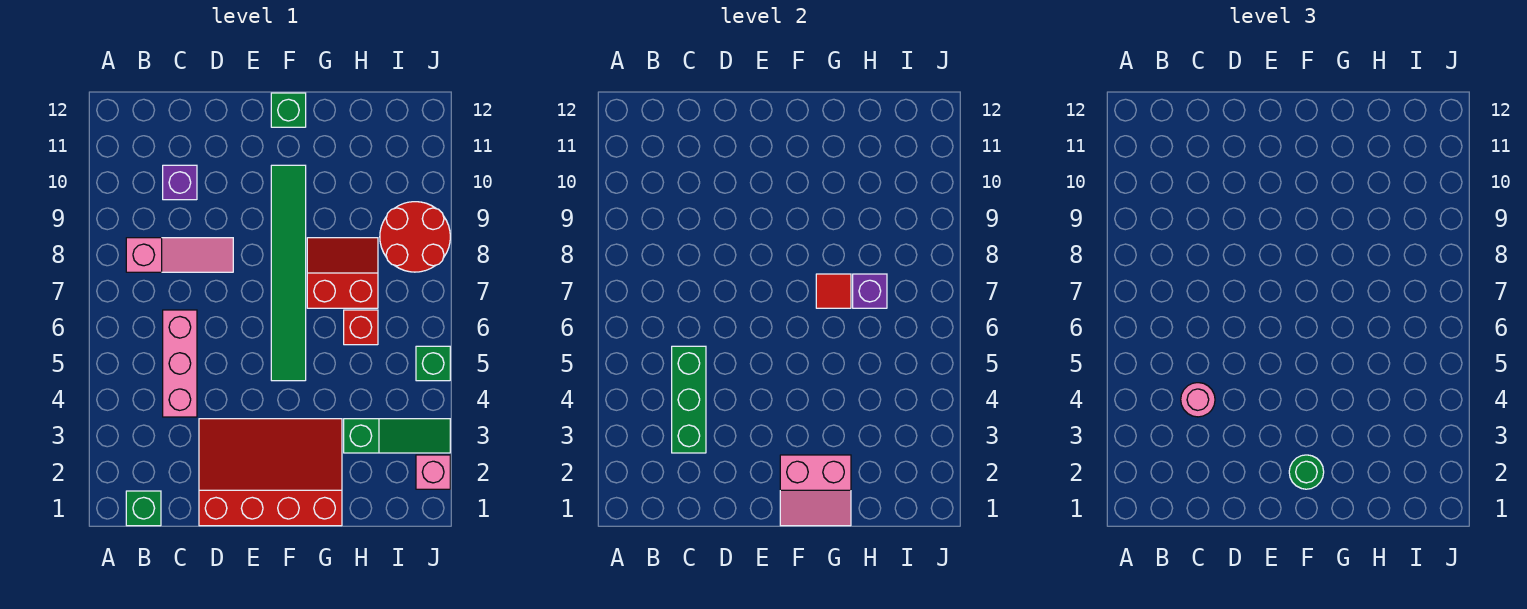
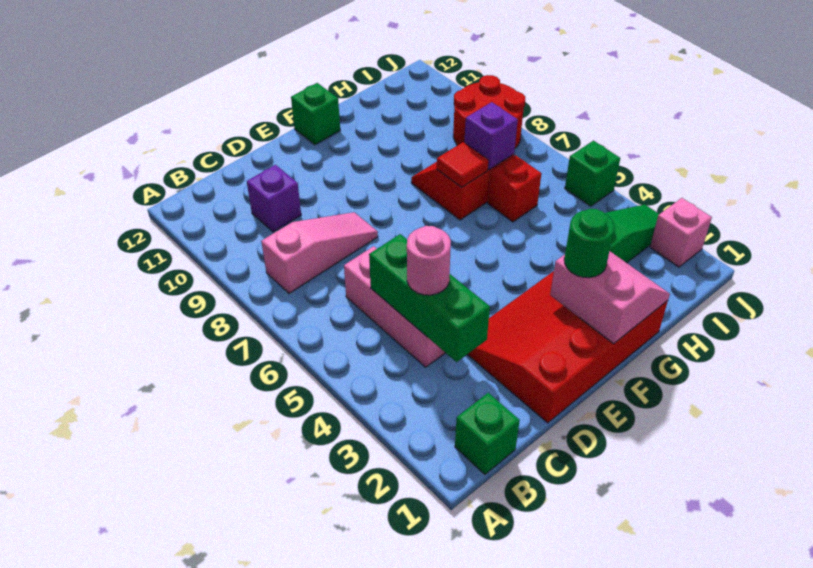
pink 2x2 slope [780,455,851,526] -> pink 2x2 slope turned to [550,251,670,344]
green 1x6 tile [271,165,306,381] -> none

